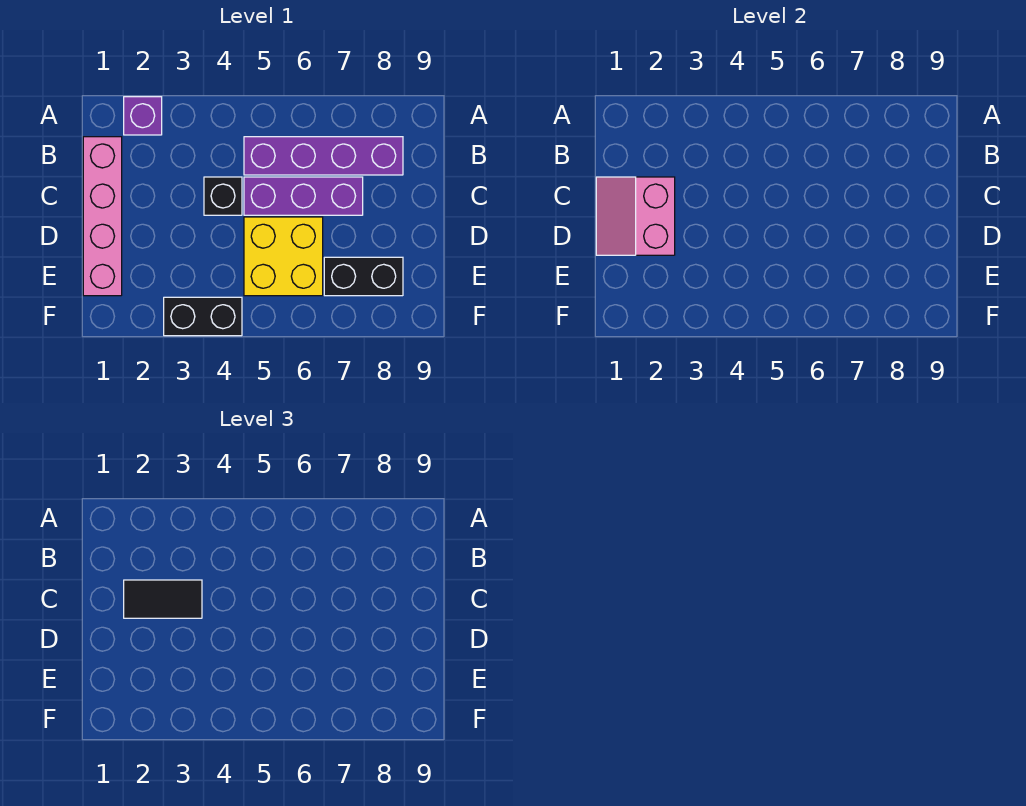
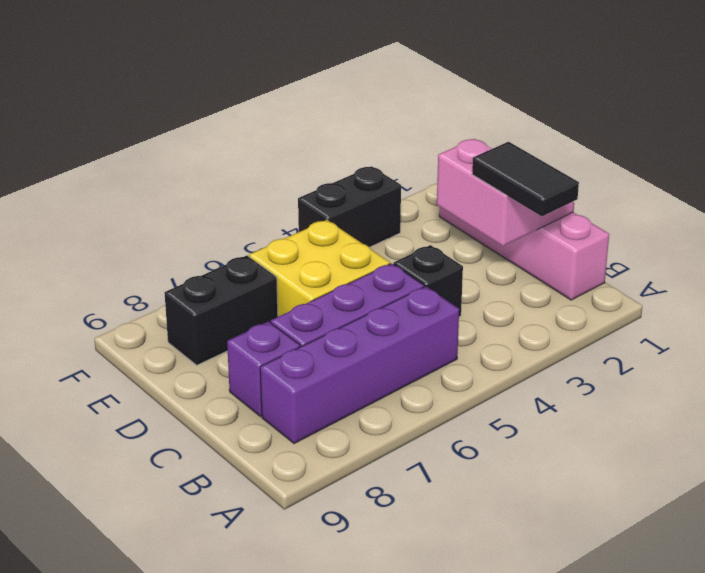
purple 1x1 brick [124,97,162,135] -> purple 1x1 brick moved to [227,322,300,417]
black 1x2 tile [124,580,202,618] -> black 1x2 tile turned to [472,142,579,216]

